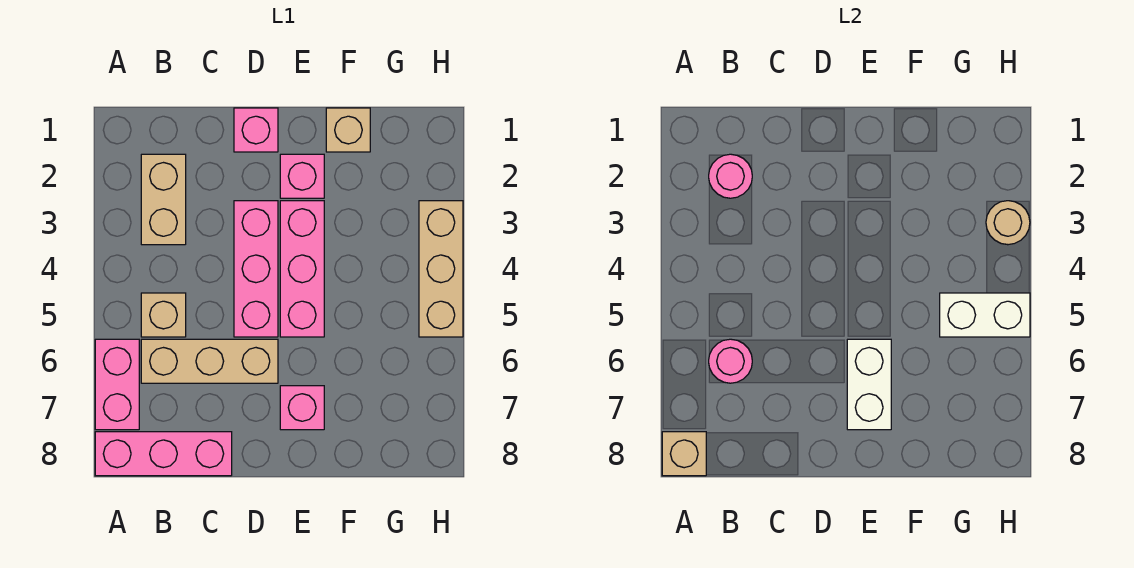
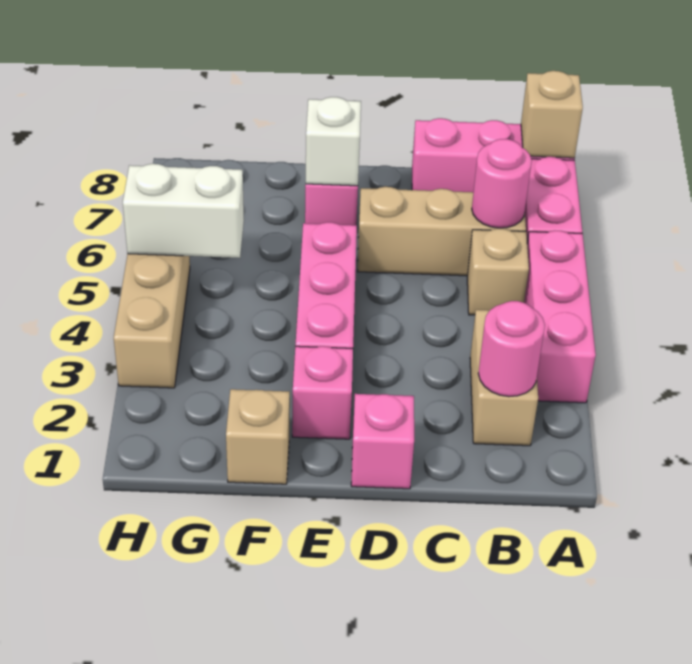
pink 1x3 brick [234,201,278,337] -> pink 1x3 brick moved to [524,231,596,403]
white 1x2 brick [847,339,891,430] -> white 1x1 brick [306,97,361,186]
tan 1x1 round brick [986,201,1030,245] -> none

